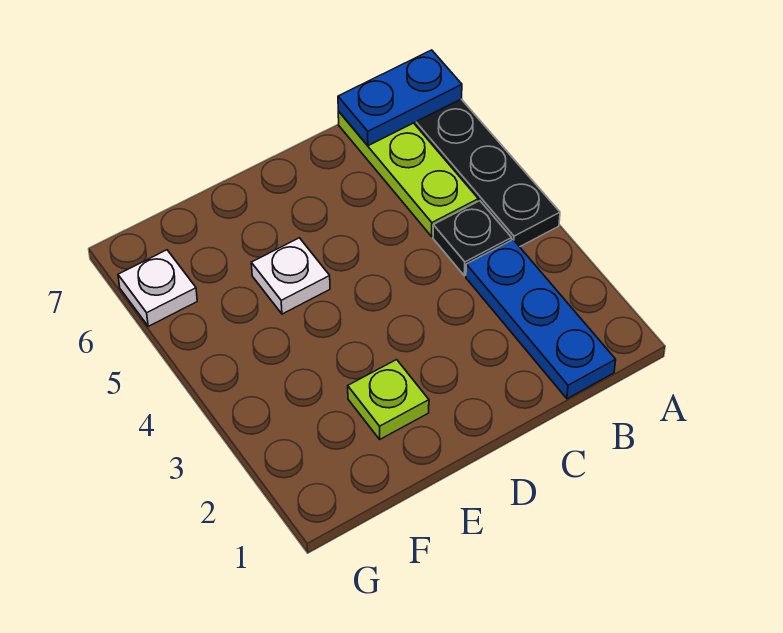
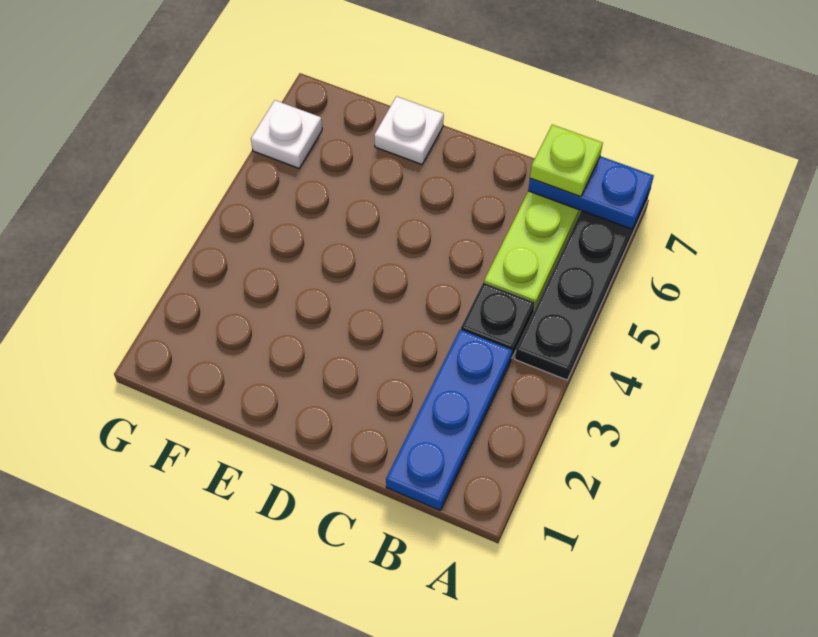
lime 1x1 plate [348,360,429,439] -> lime 1x1 plate moved to [530,125,603,197]
white 1x1 plate [251,238,330,314] -> white 1x1 plate moved to [374,96,444,164]

